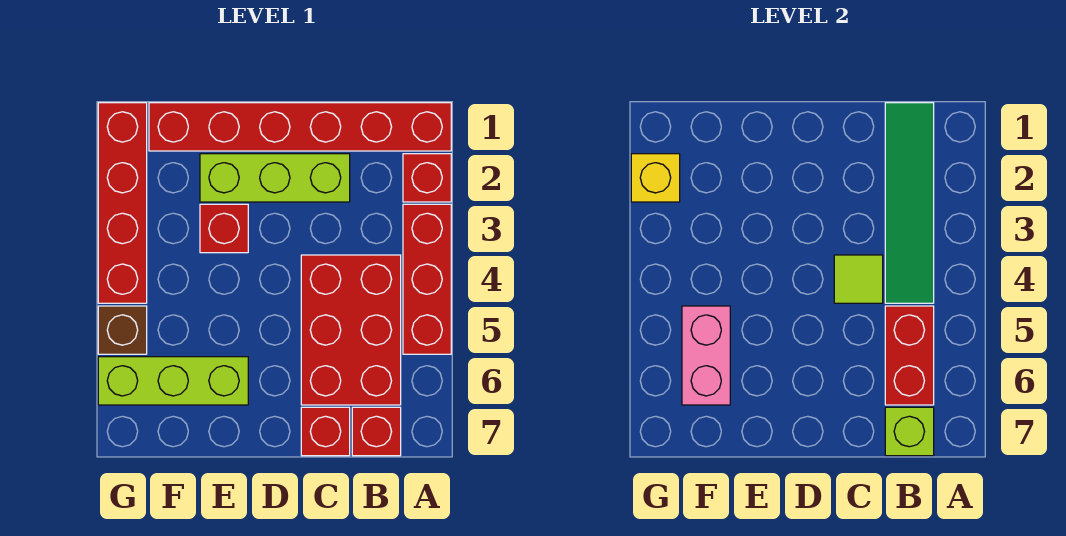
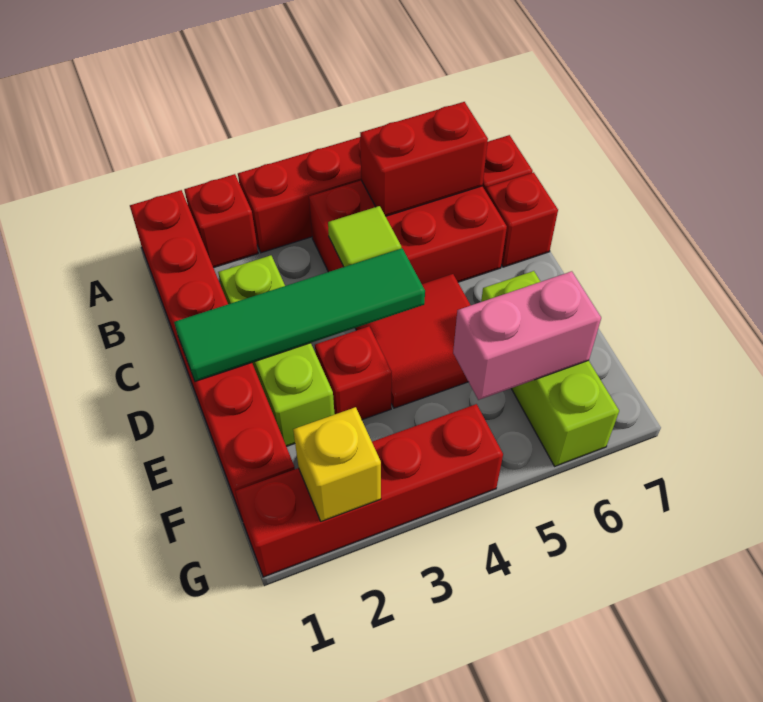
green 1x4 tile [885,103,934,303] -> green 1x4 tile moved to [174,248,425,381]
lime 1x1 brick [885,407,934,456] -> none
none -> red 2x2 tile [355,274,471,408]
brown 1x1 brick [98,306,147,354] -> none

